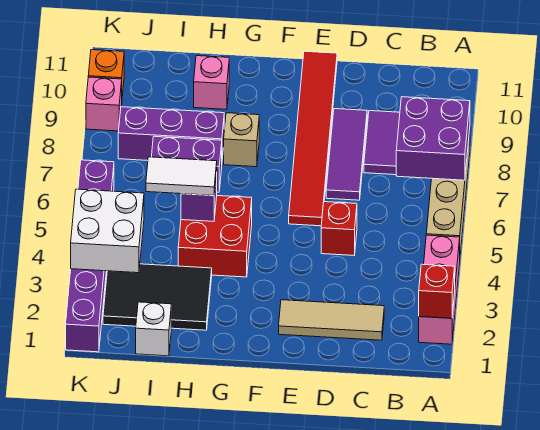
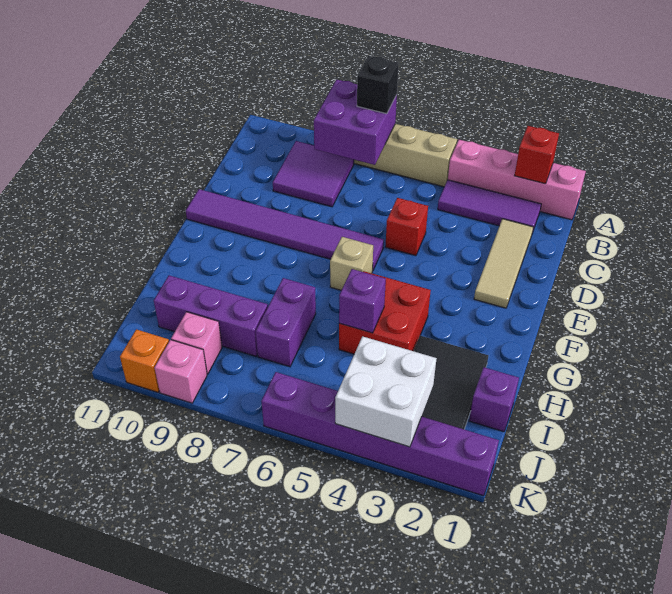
pink 1x3 brick [419,235,460,344] -> pink 1x4 brick [448,140,586,220]
none -> black 1x1 brick [357,56,399,114]
purple 1x3 tile [326,109,367,200] -> purple 1x3 tile moved to [438,180,541,233]
red 1x6 tile [289,51,337,226] -> purple 1x6 tile [186,189,384,271]
tan 1x1 brick [224,113,259,167] -> tan 1x1 brick moved to [330,237,373,290]
white 1x2 tile [146,157,217,195] -> none
purple 1x3 brick [118,107,224,160] -> purple 1x3 brick turned to [154,275,268,356]
pink 1x1 brick [194,56,229,109] -> pink 1x1 brick moved to [171,312,222,374]
white 1x1 brick [136,302,171,356] -> purple 1x1 brick [469,367,519,432]

